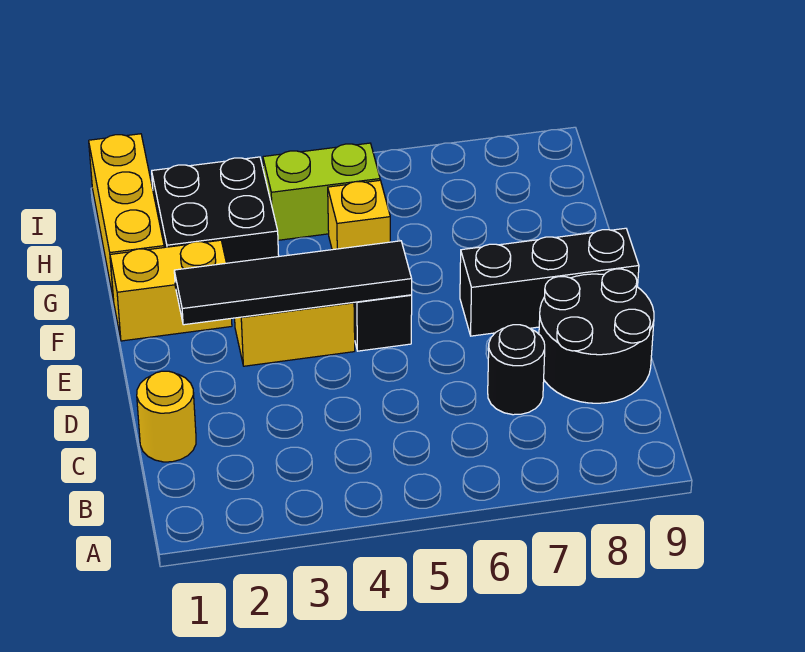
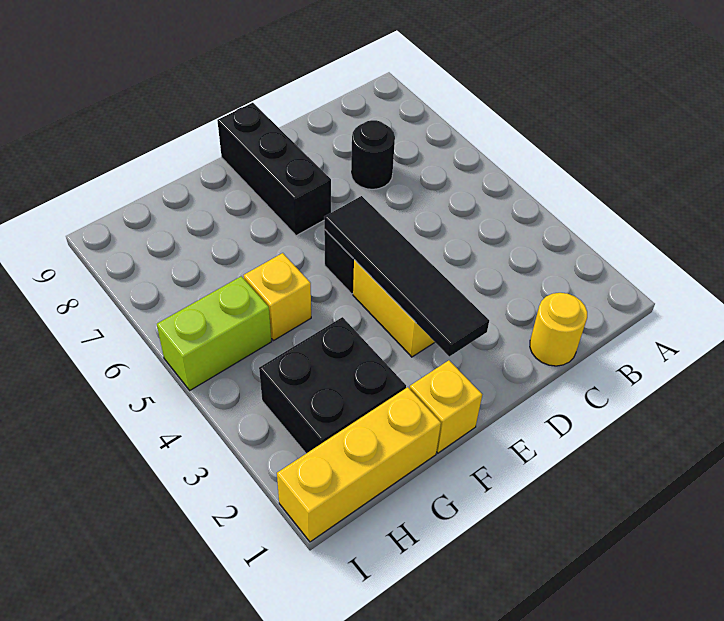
black 2x2 round brick [539,269,654,403] -> none
yellow 1x2 brick [110,240,232,341] -> yellow 1x1 brick [410,360,482,453]
lime 1x2 brick [263,143,380,240] -> lime 1x2 brick turned to [157,276,272,390]

